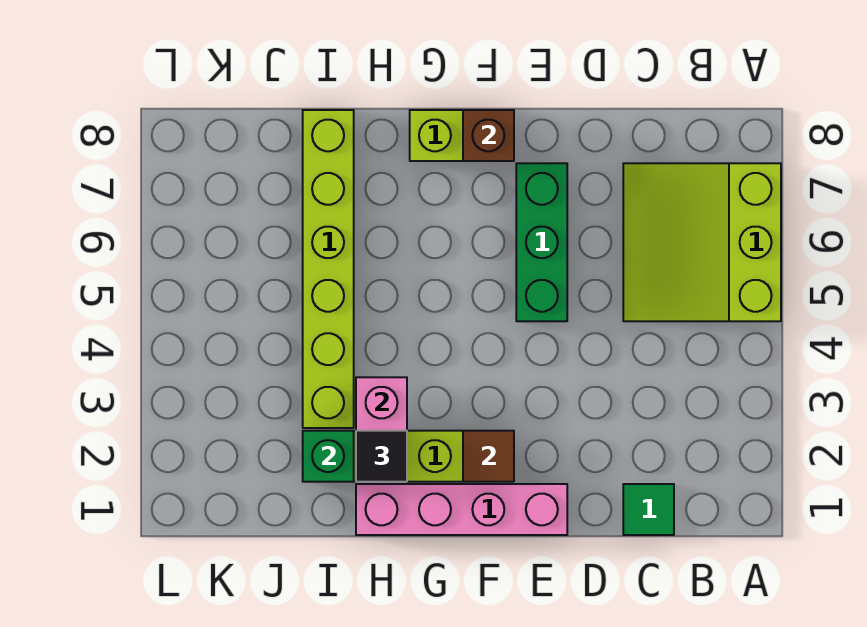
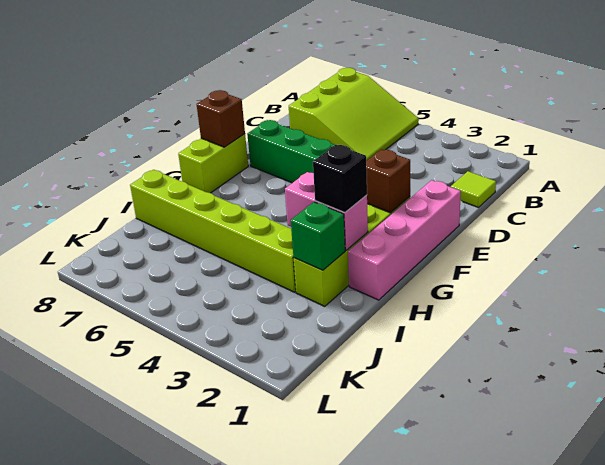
lime 3x3 slope [623,163,781,321] -> lime 3x3 slope turned to [289,68,419,161]
green 1x1 tile [623,484,674,535] -> lime 1x1 tile [451,171,496,208]
brown 1x1 tile [463,431,514,482] -> brown 1x1 brick [366,149,410,213]
black 1x1 tile [356,431,407,482] -> black 1x1 brick [313,145,367,213]

